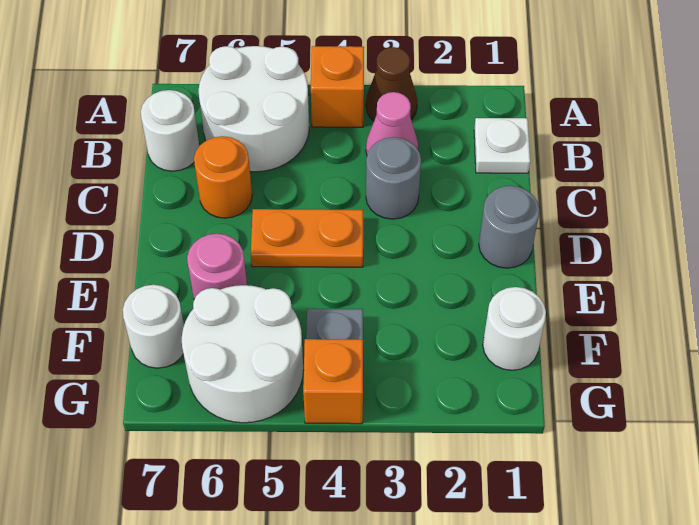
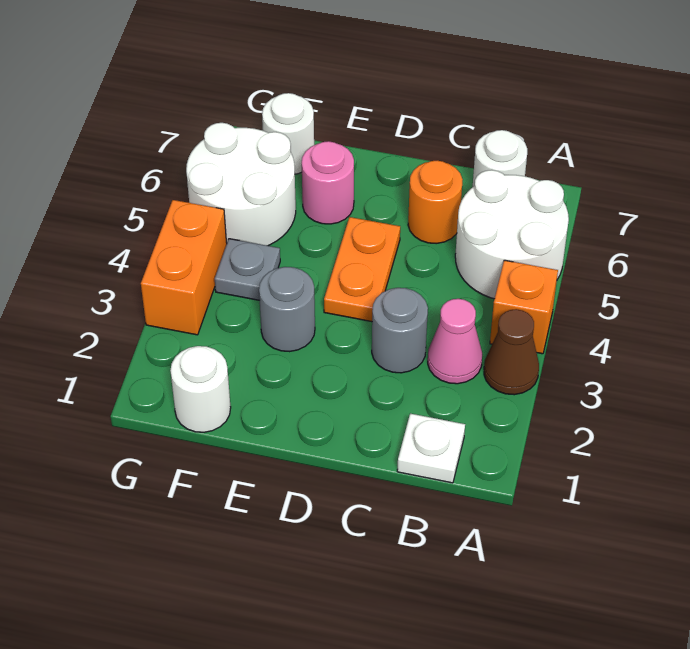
grey 1x1 round brick [479,186,539,268] -> grey 1x1 round brick moved to [259,267,315,352]
orange 1x1 brick [303,339,363,424] -> orange 1x2 brick [141,200,227,335]

